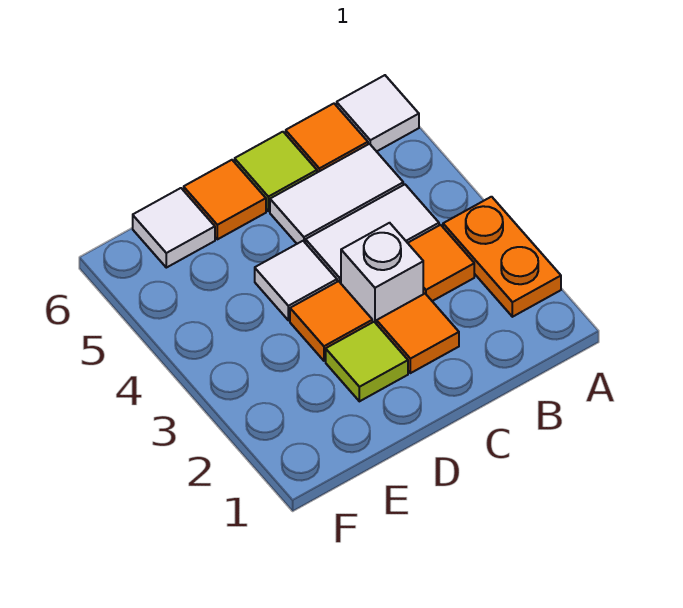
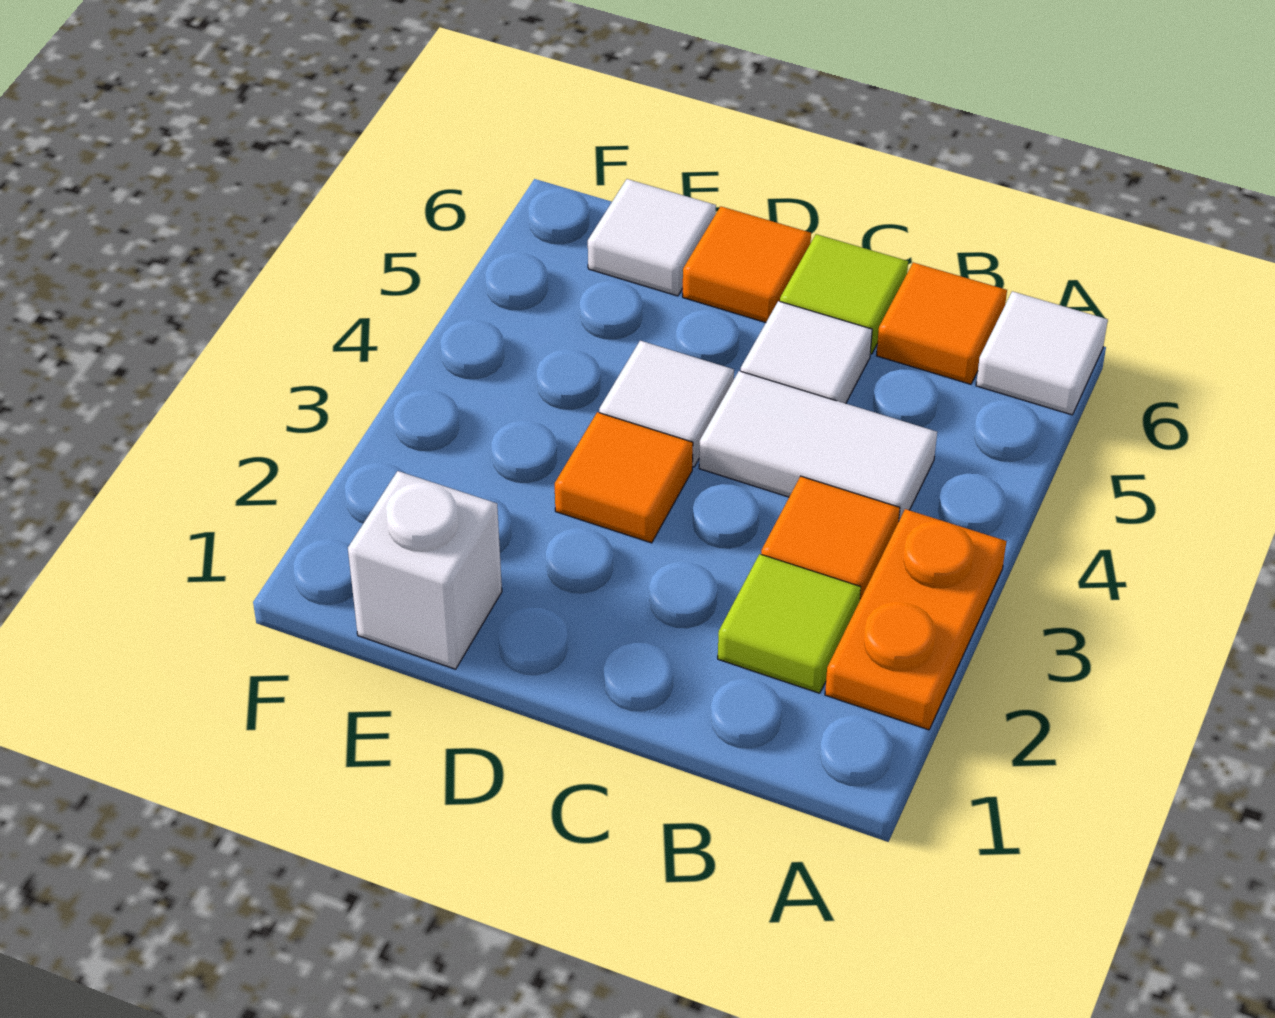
white 1x2 tile [270,144,403,244] -> white 1x1 tile [741,301,872,404]
orange 1x1 tile [377,294,459,373] -> none
white 1x1 brick [341,223,423,324] -> white 1x1 brick moved to [348,471,502,669]
lime 1x1 tile [326,322,408,401] -> lime 1x1 tile moved to [718,554,861,693]

